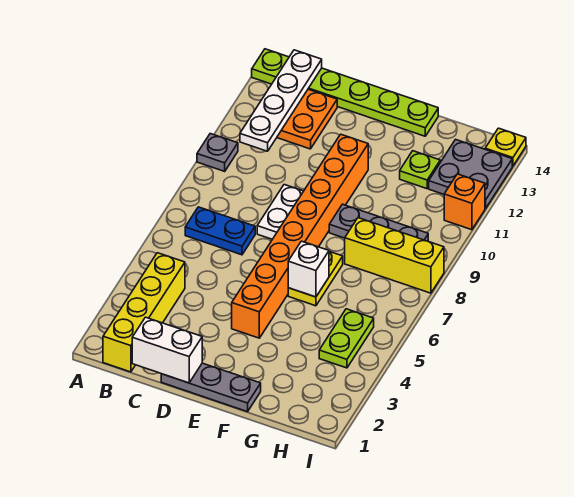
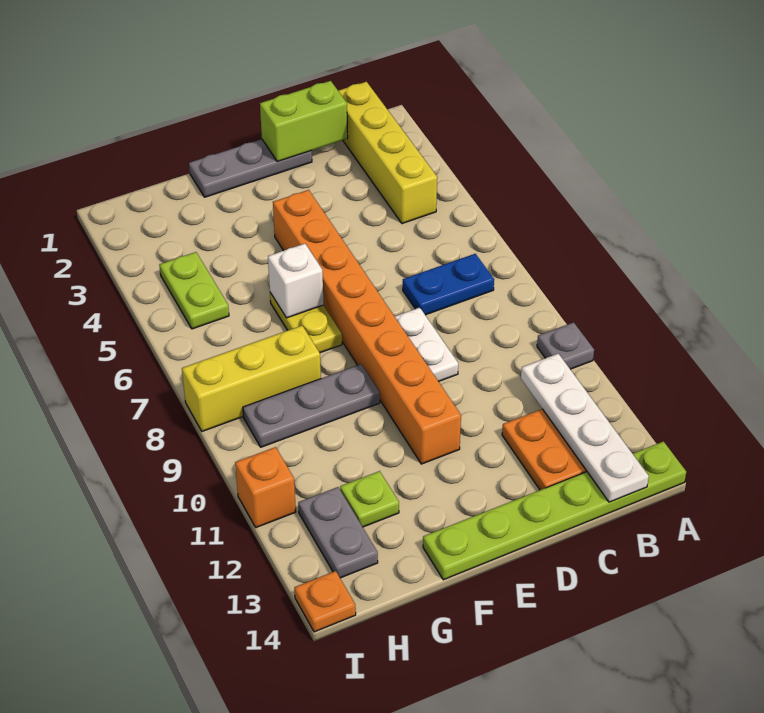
white 1x2 brick [132,317,202,383] -> lime 1x2 brick [260,81,348,162]
grey 2x2 plate [429,139,512,208] -> grey 1x2 plate [298,487,378,578]
yellow 1x1 plate [485,128,526,166] -> orange 1x1 plate [294,571,356,632]

